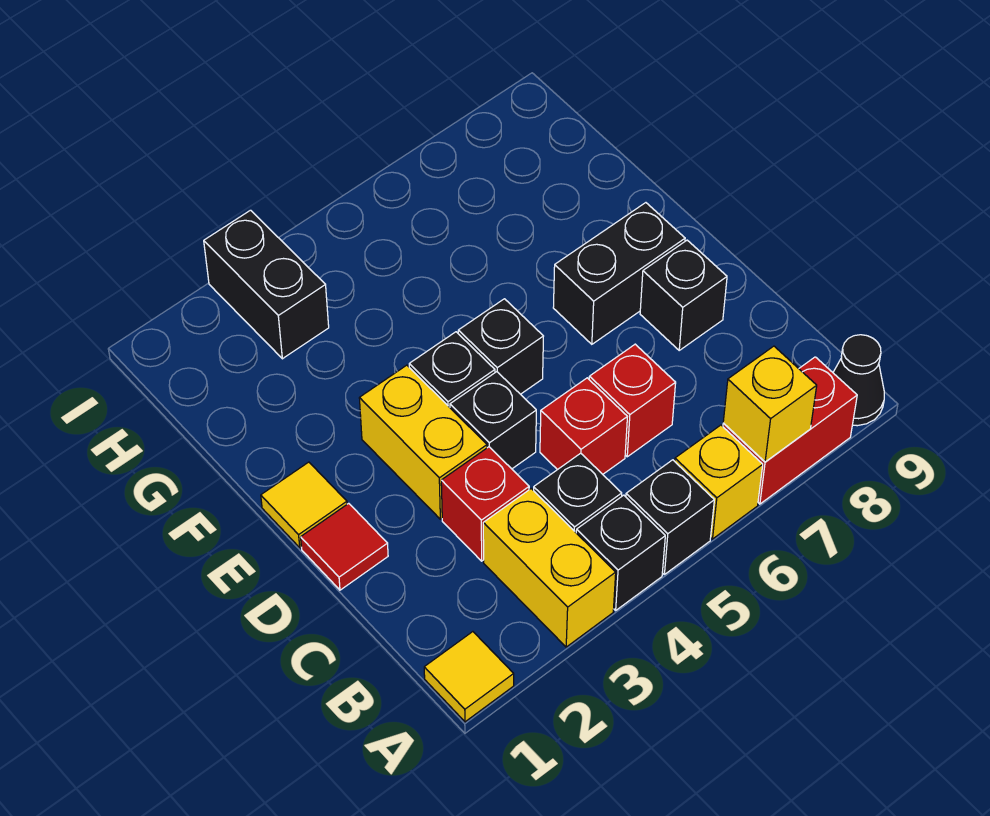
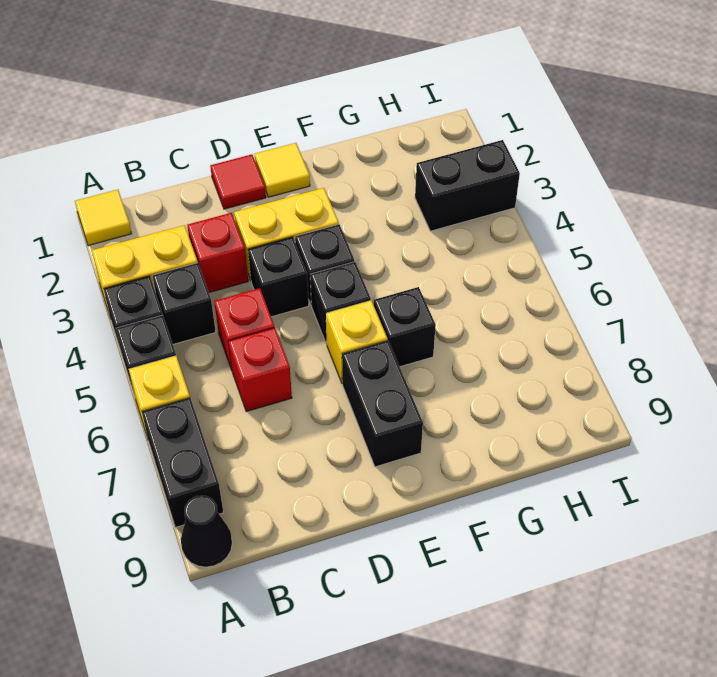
red 1x2 brick [723,357,857,504] -> black 1x2 brick [142,398,223,527]
yellow 1x1 brick [723,346,817,462] -> yellow 1x1 brick moved to [326,301,388,384]
black 1x1 brick [640,240,727,350] -> black 1x1 brick moved to [374,287,436,367]

